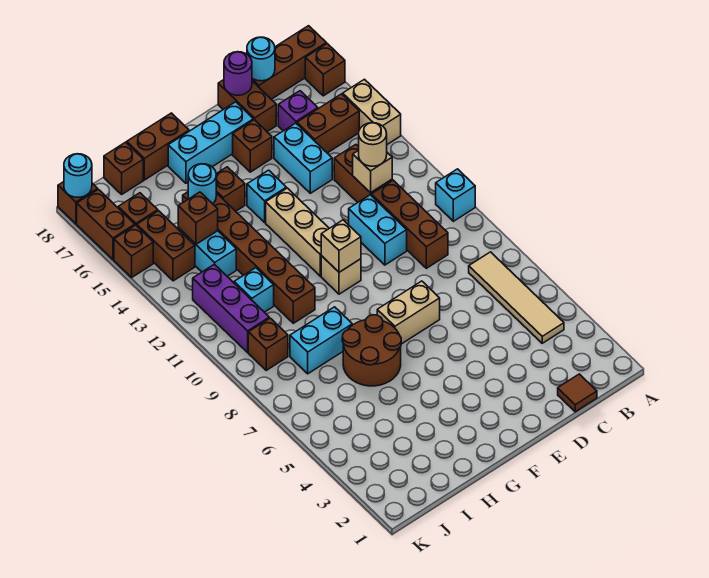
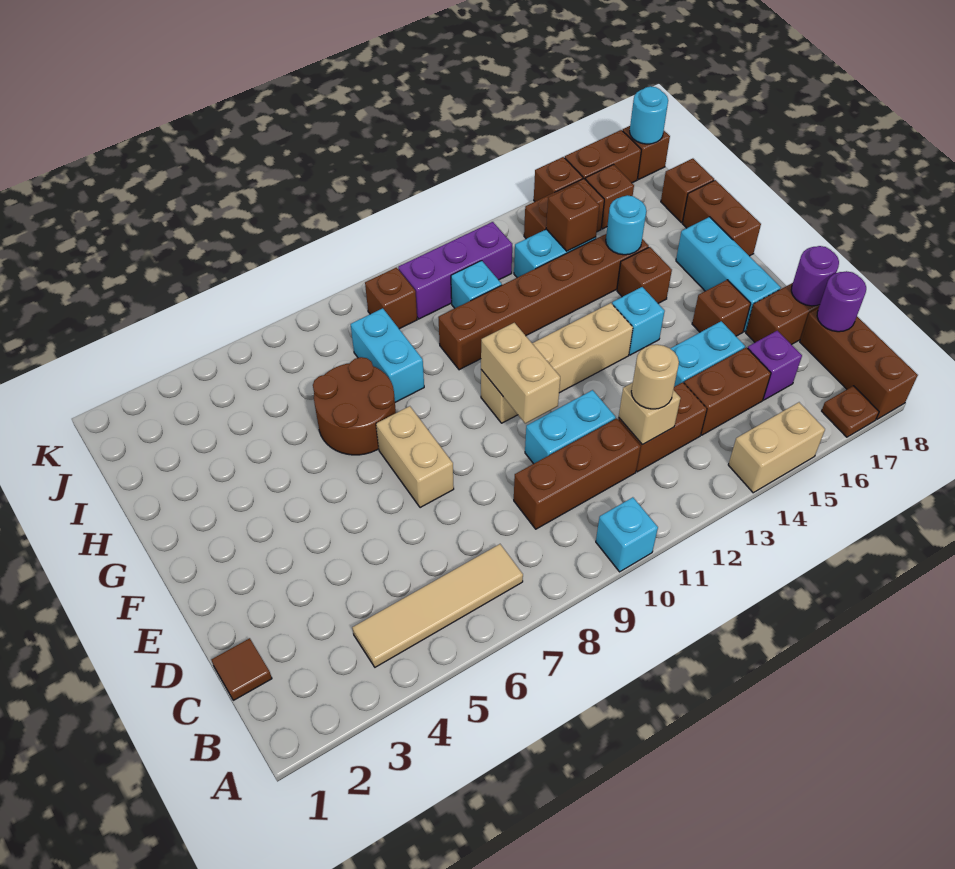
brown 1x1 brick [305,44,345,96] -> brown 1x1 plate [822,386,879,437]
brown 1x2 brick [297,94,359,153] -> brown 1x2 brick turned to [684,347,771,435]
cyan 1x1 round brick [247,37,275,81] -> purple 1x1 round brick [817,271,866,332]
tan 1x1 brick [321,220,361,272] -> tan 1x2 brick [481,323,560,424]

